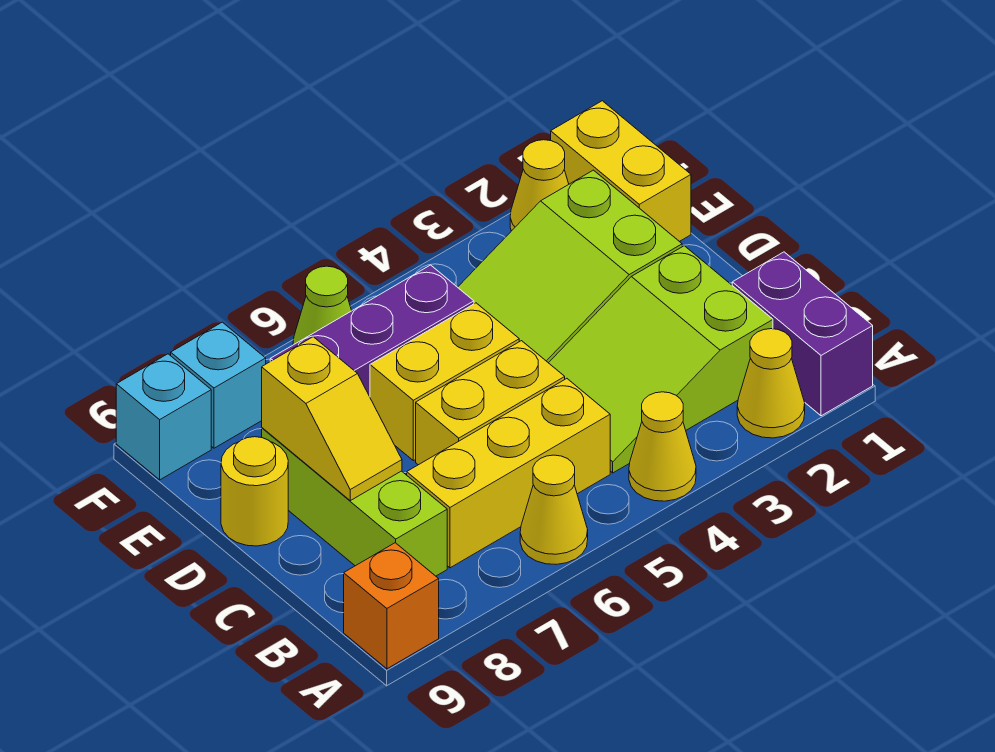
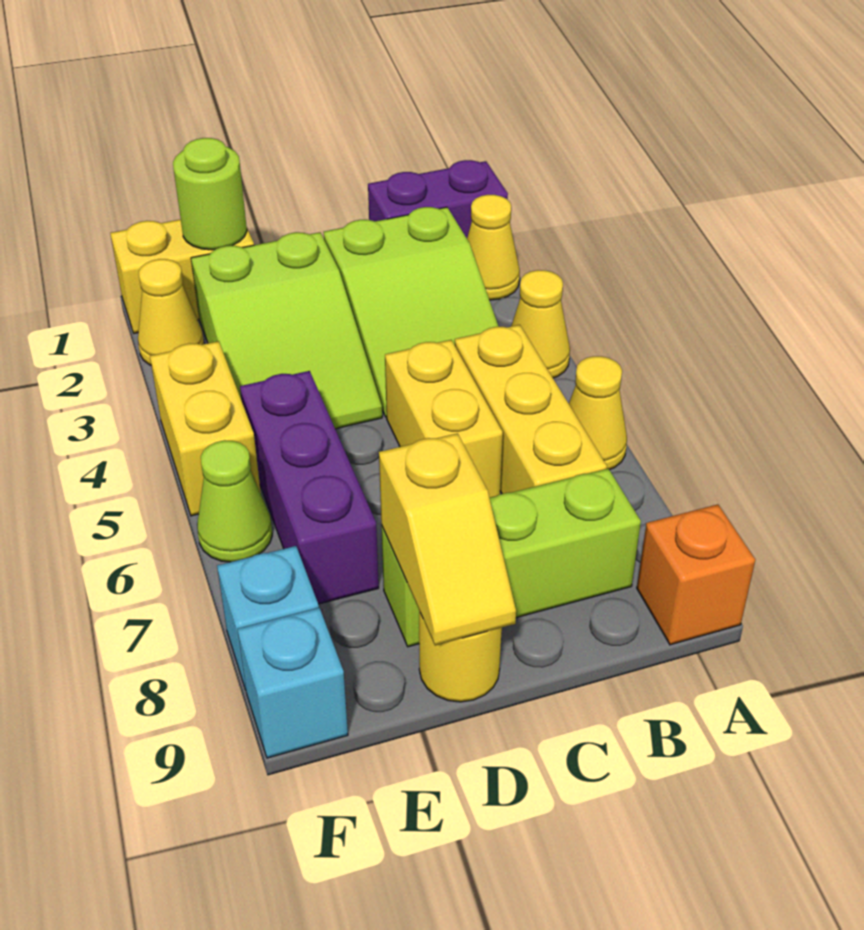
yellow 1x2 slope [262,337,402,501] -> yellow 1x2 slope turned to [379,433,516,645]
yellow 1x2 brick [370,303,519,461] -> yellow 1x2 brick moved to [150,341,261,516]
none -> lime 1x1 round brick [173,138,247,250]

